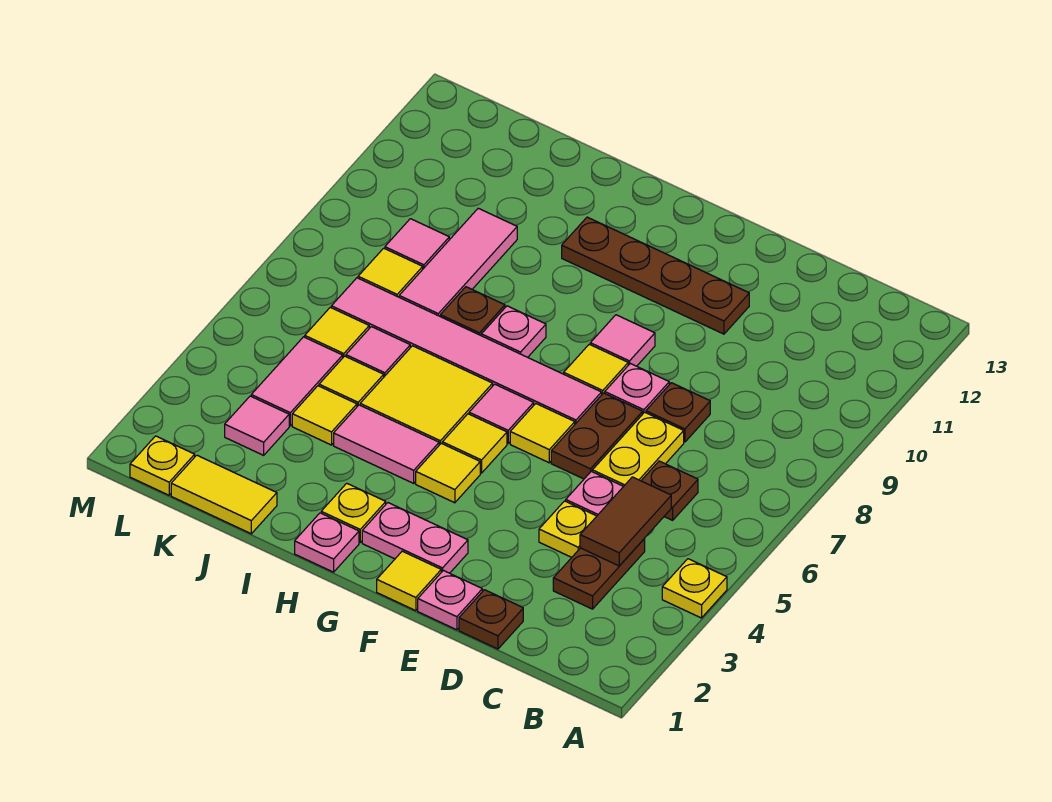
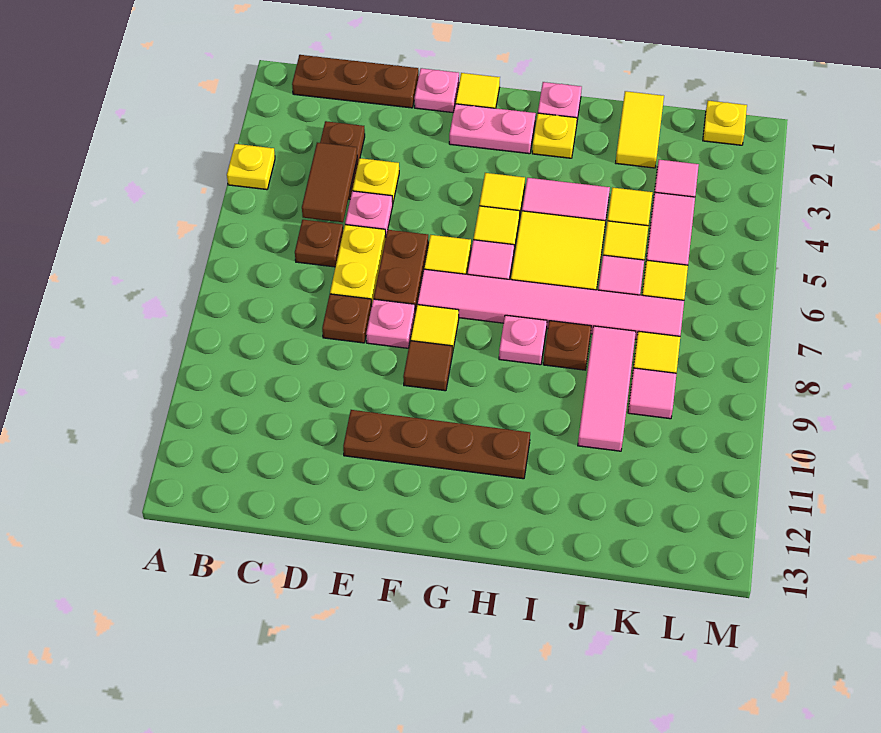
brown 1x1 plate [459,590,523,649] -> brown 1x3 plate [292,55,419,108]
pink 1x1 tile [590,315,655,366] -> brown 1x1 tile [403,341,452,391]
yellow 1x2 tile [171,455,277,534] -> yellow 1x2 tile turned to [616,91,664,168]

